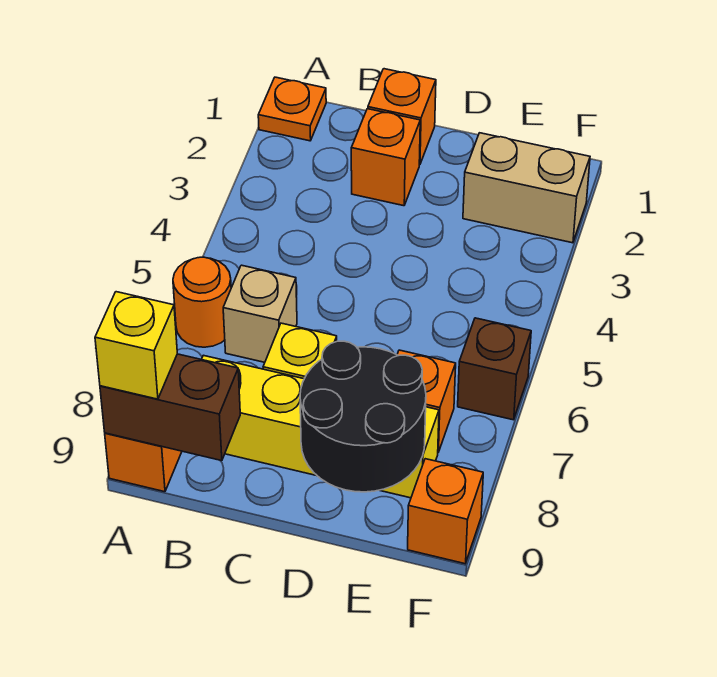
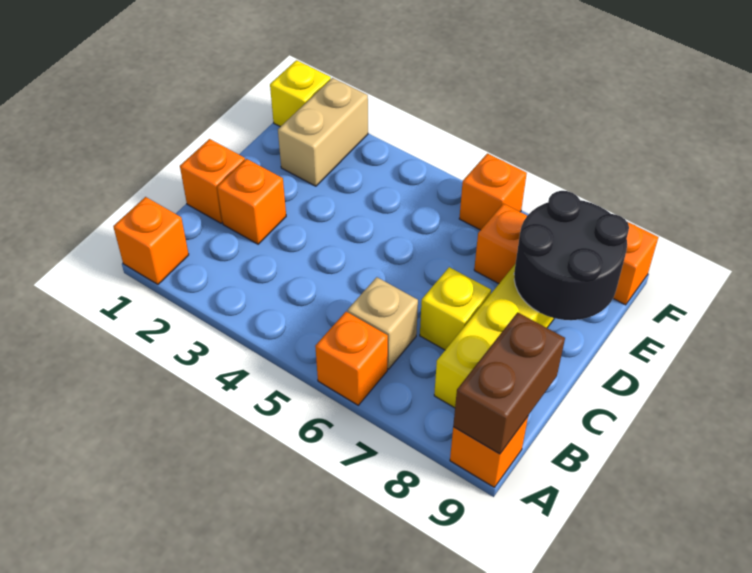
orange 1x1 plate [258,77,326,141] -> orange 1x1 brick [113,197,189,284]
orange 1x1 round brick [173,257,231,347] -> orange 1x1 brick [315,312,388,405]
yellow 1x1 brick [95,292,177,399] -> yellow 1x1 brick moved to [270,60,331,127]
brown 1x1 brick [458,318,531,420] -> orange 1x1 brick [459,154,527,230]

